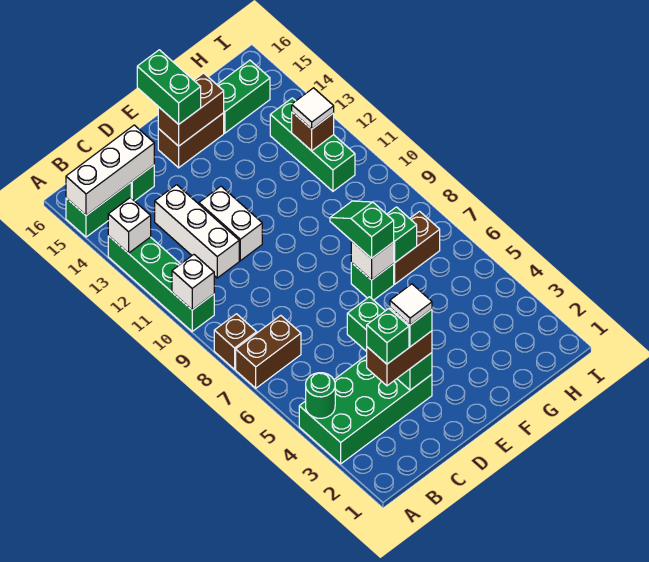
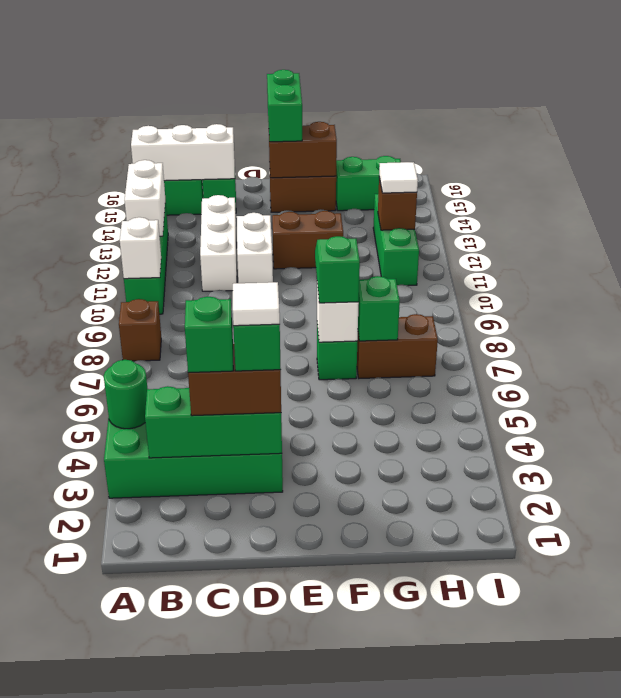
brown 1x2 brick [236,315,301,388] -> brown 1x2 brick moved to [272,211,343,269]
white 1x1 brick [108,198,151,253] -> white 1x2 brick [124,160,165,236]
green 1x3 brick [347,297,432,390] -> green 1x3 brick turned to [145,386,282,458]

